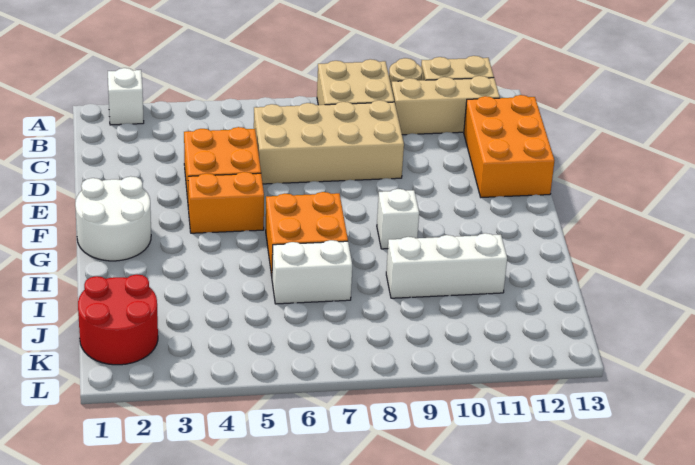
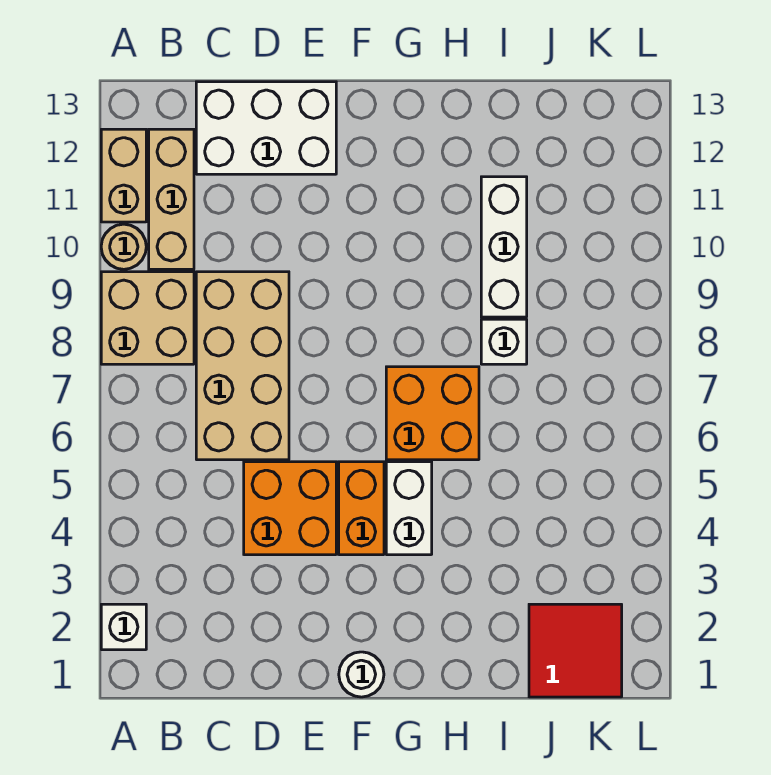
orange 2x3 brick [464,95,555,197] -> white 2x3 brick [196,82,336,174]
white 2x2 round brick [75,176,151,261] -> white 1x1 round brick [339,652,384,697]
white 1x1 brick [377,189,419,249] -> white 1x1 brick moved to [481,319,527,364]
white 1x2 brick [272,240,352,304] -> white 1x2 brick moved to [386,462,432,555]
red 2x2 round brick [78,274,158,365] -> red 2x2 tile [529,604,622,697]

